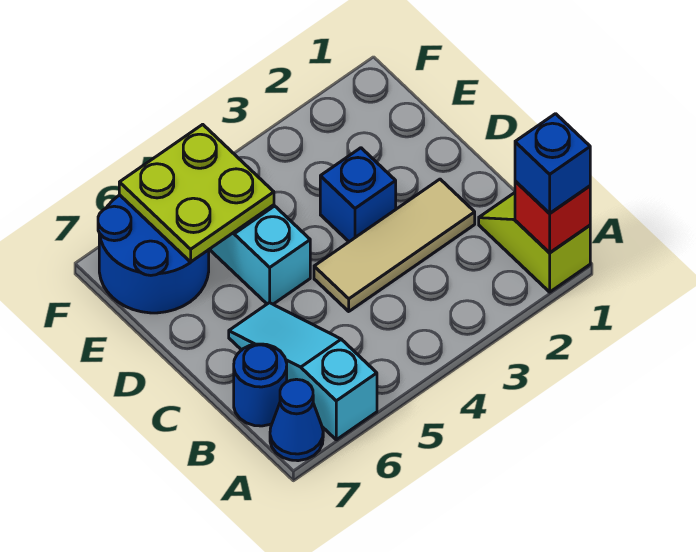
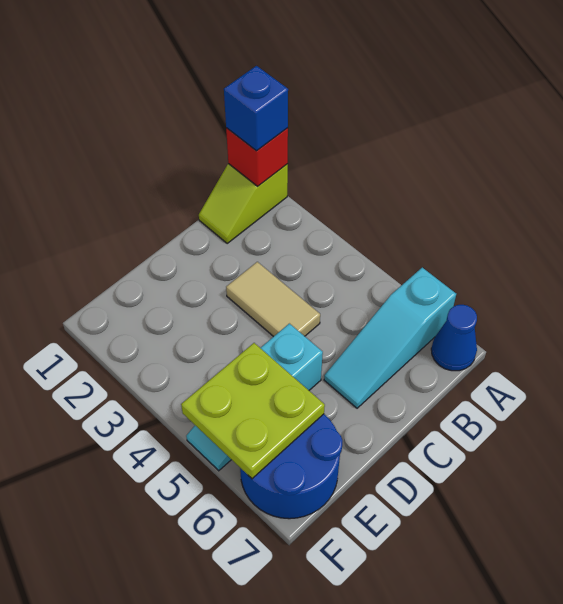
blue 1x1 round brick [234,344,287,426] -> none
tan 1x3 tile [314,179,475,311] -> tan 1x2 tile [226,262,320,337]
blue 1x1 brick [320,148,396,242] -> none

